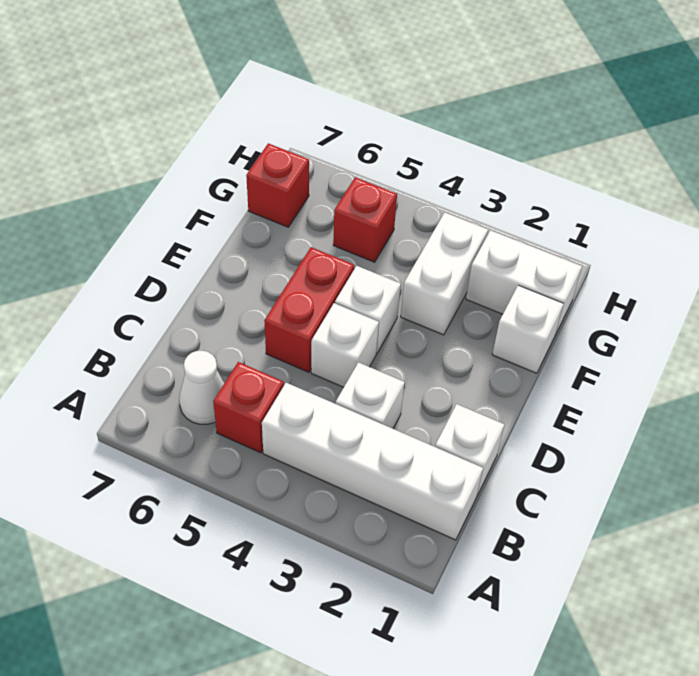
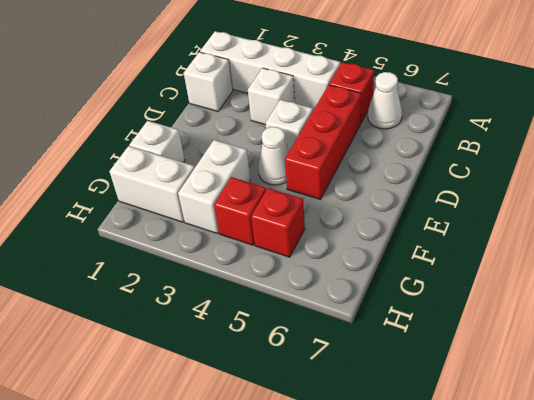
red 1x2 brick [264,247,354,372] -> red 1x3 brick [285,85,361,200]
white 1x1 brick [335,266,401,353] -> white 1x1 cone [258,127,289,185]
red 1x1 brick [246,143,309,227] -> red 1x1 brick moved to [214,177,266,245]

